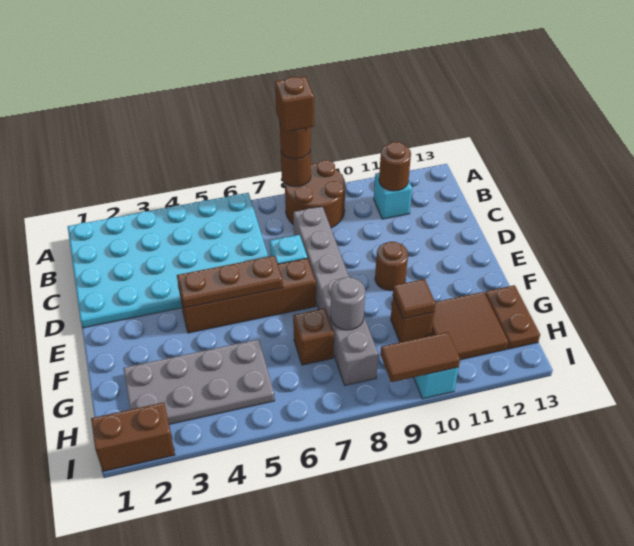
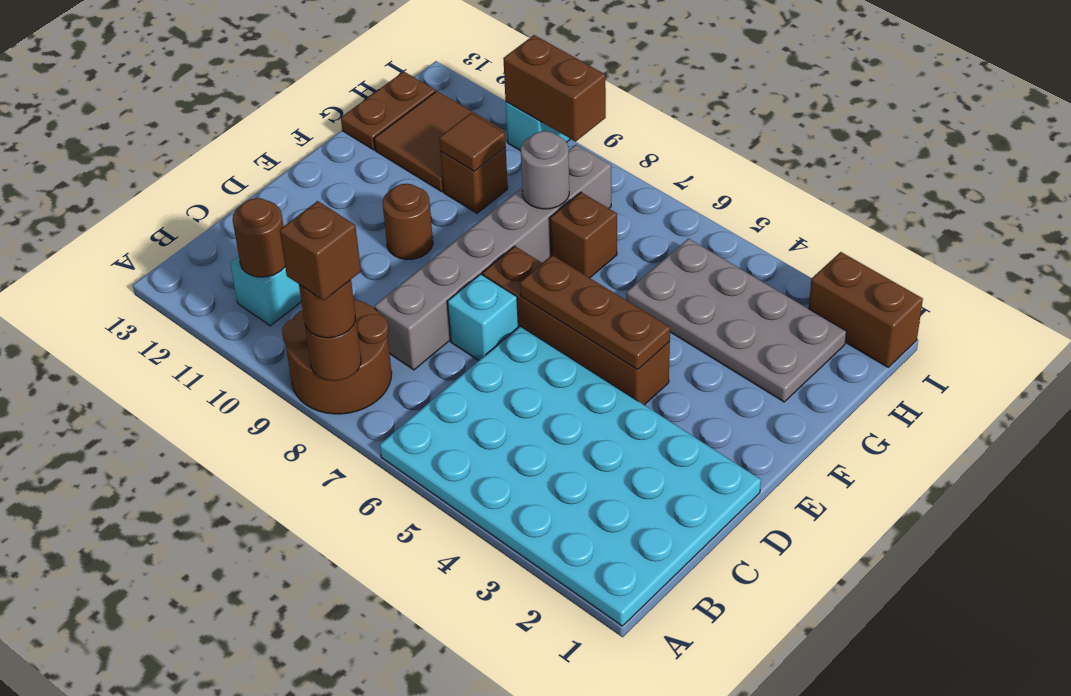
brown 1x2 tile [381,332,460,382] -> brown 1x2 brick [503,35,606,141]

